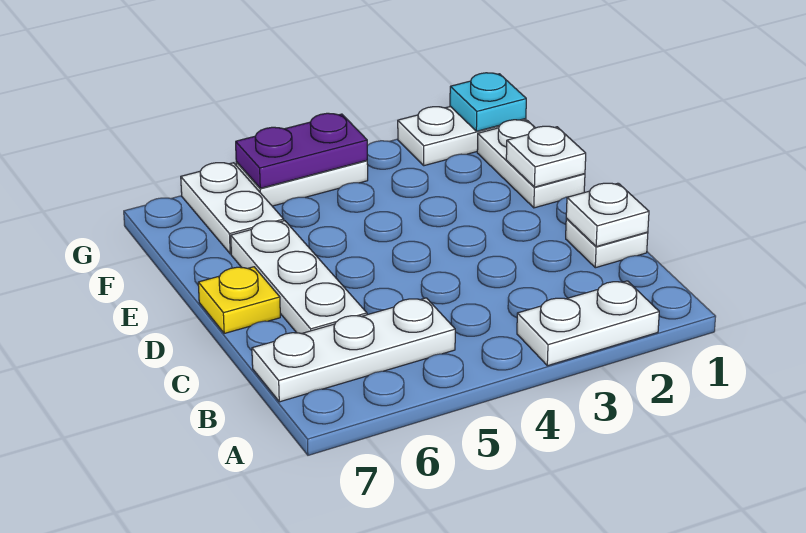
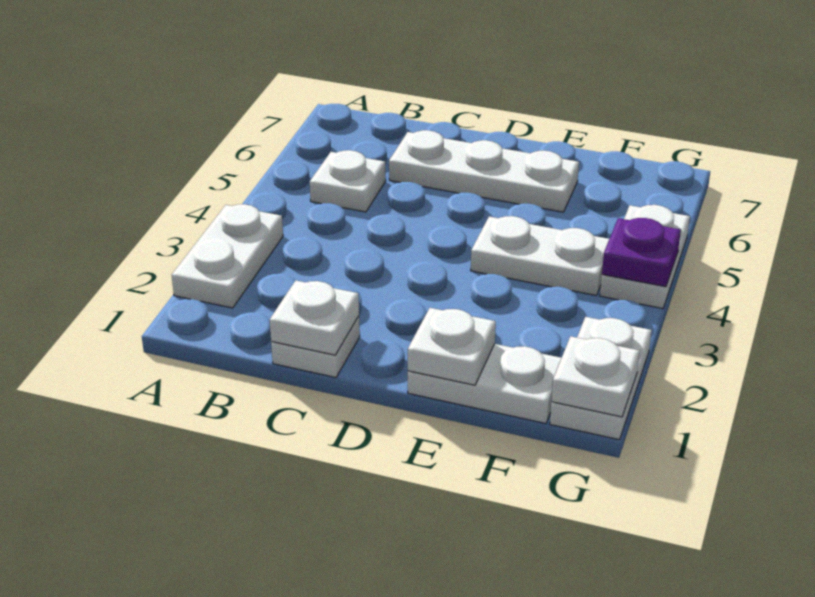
white 1x3 plate [252,298,455,402] -> white 1x1 plate [310,150,386,212]
yellow 1x1 plate [198,267,280,333] -> none
white 1x2 plate [181,163,284,254] -> white 1x2 plate moved to [471,216,609,295]
cyan 1x1 plate [450,73,526,131] -> white 1x1 plate [551,336,640,417]
purple 1x2 plate [236,113,367,188] -> purple 1x1 plate [602,218,681,287]

